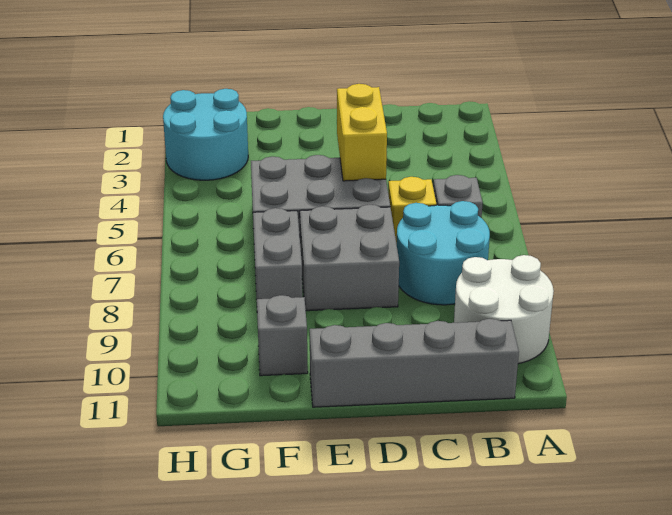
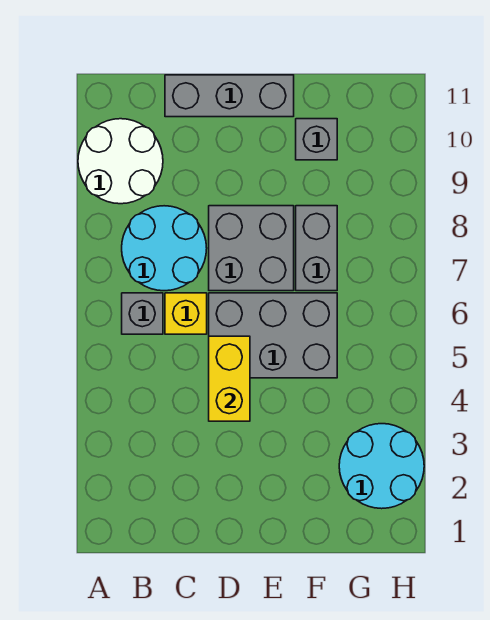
grey 1x4 brick [310,319,519,407] -> grey 1x3 brick [165,75,294,117]

